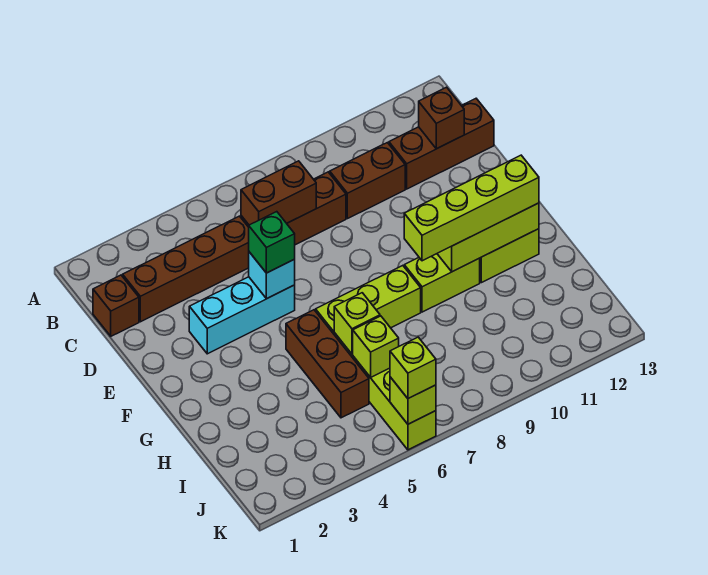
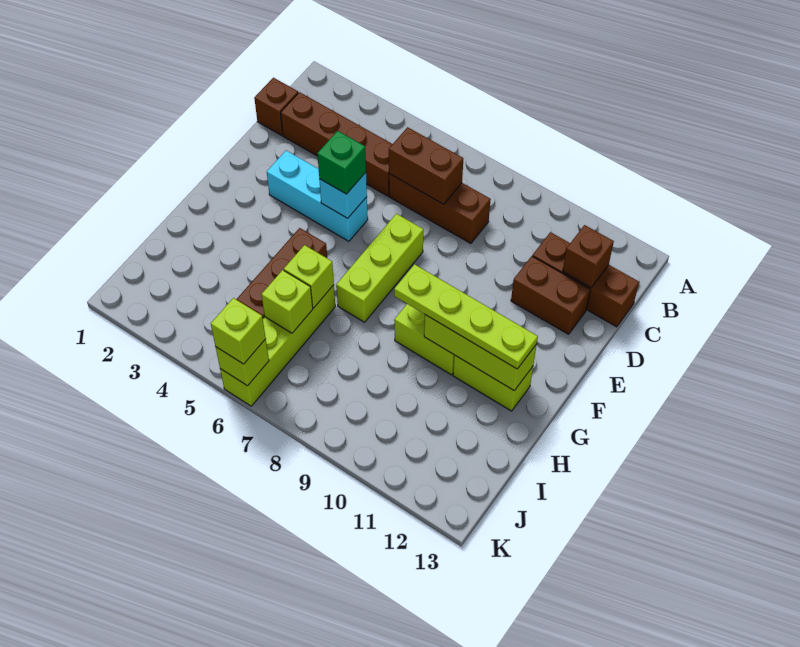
brown 1x2 brick [330,143,405,219] -> brown 1x2 brick moved to [511,256,590,334]
lime 1x3 brick [316,266,421,334] -> lime 1x3 brick turned to [336,214,423,322]
lime 1x4 brick [404,155,539,261] -> lime 1x4 plate [394,264,538,369]

